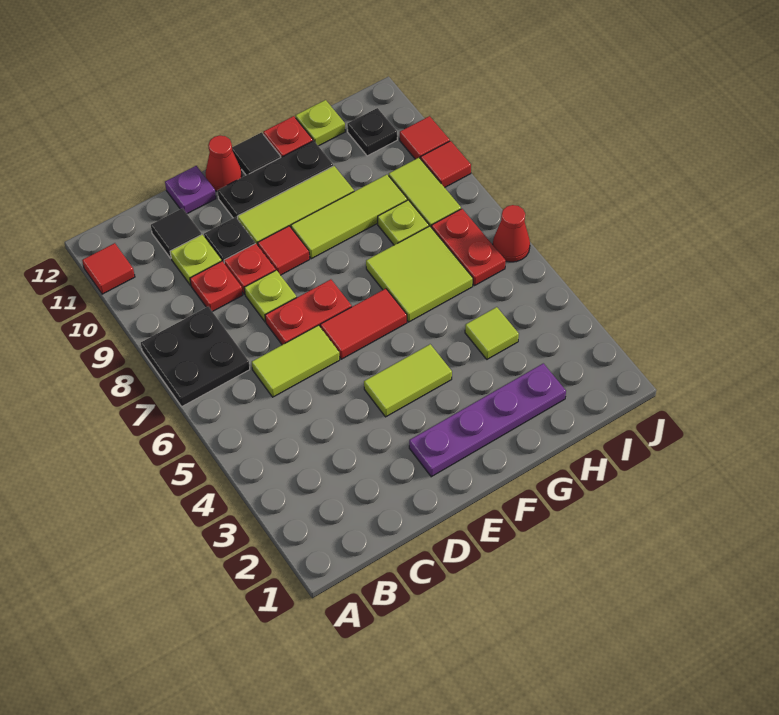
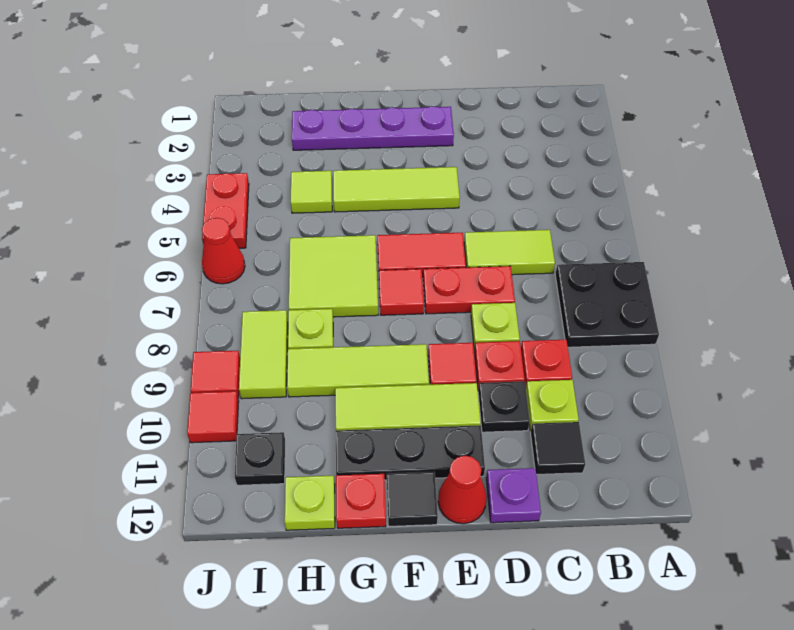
red 1x1 tile [82,243,135,294] -> red 1x1 tile moved to [379,269,424,315]
lime 1x2 tile [364,344,452,417] -> lime 1x3 tile [333,167,460,212]
red 1x2 plate [431,209,506,286] -> red 1x2 plate moved to [202,173,249,248]

